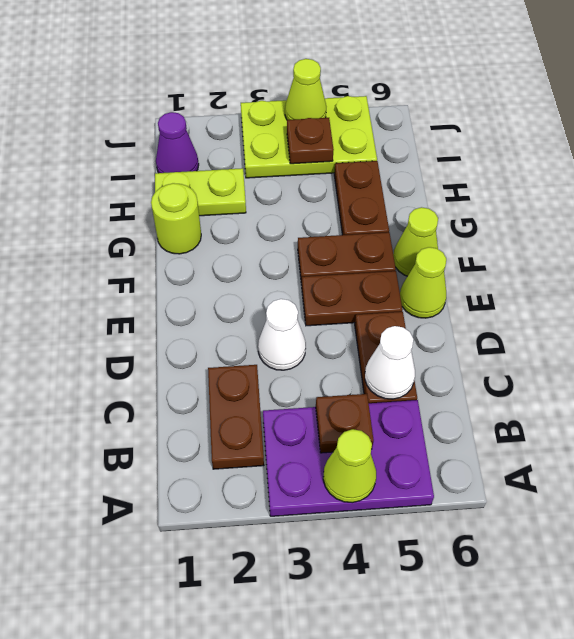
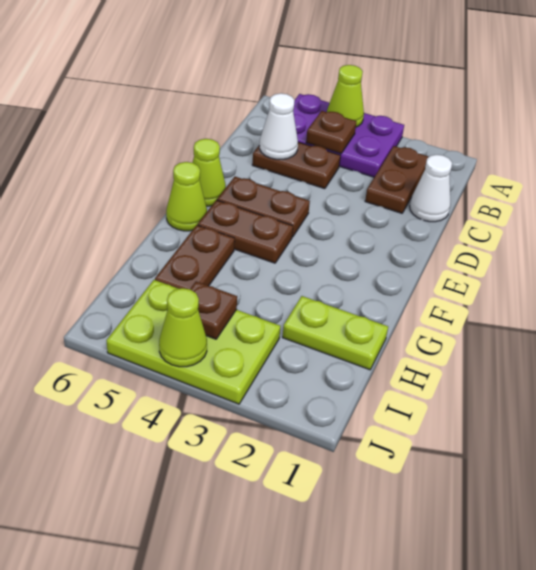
brown 1x2 plate [355,312,417,403] -> brown 1x2 plate turned to [252,142,341,189]
white 1x1 cone [258,299,306,370] -> white 1x1 cone moved to [410,155,452,222]
lime 1x1 round brick [151,183,201,254] -> none
purple 1x1 cone [156,112,199,173] -> none

